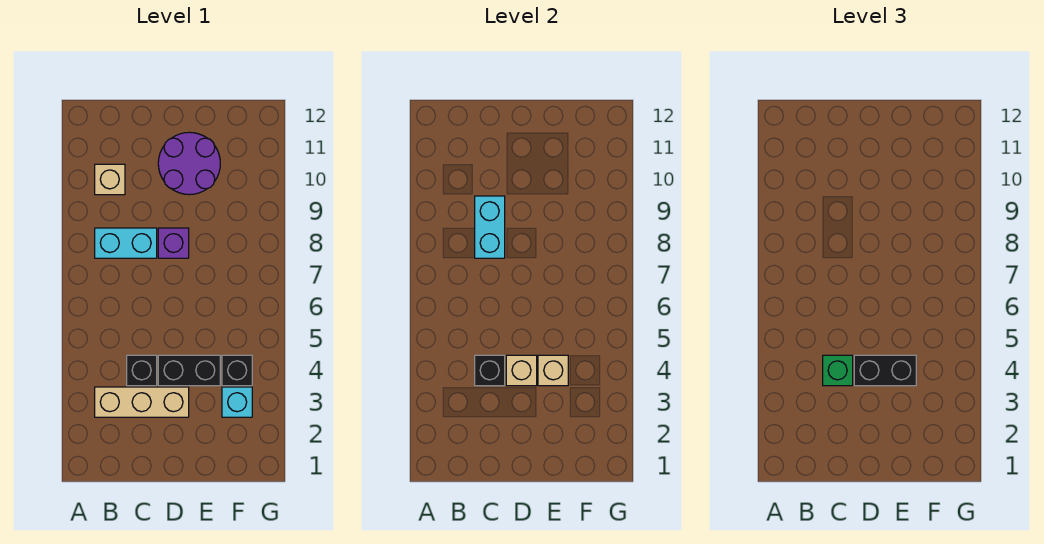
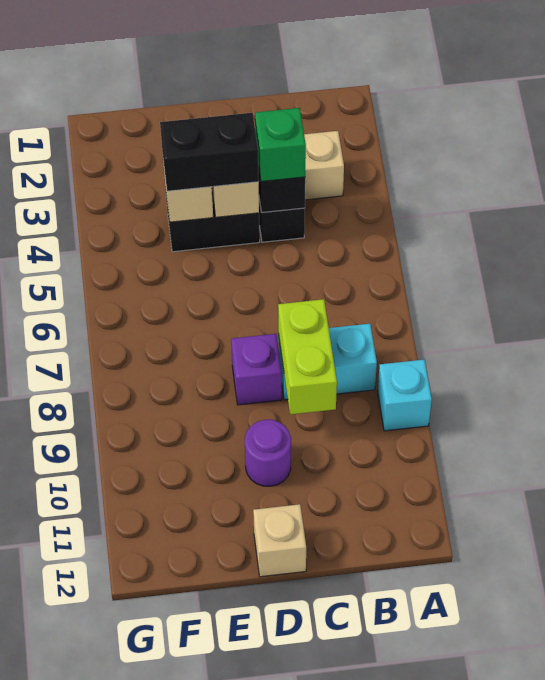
tan 1x1 brick [95,164,125,195] -> tan 1x1 brick moved to [253,504,306,577]
cyan 1x2 brick [475,196,505,258] -> lime 1x2 brick [278,299,337,414]
purple 2x2 round brick [158,132,220,195] -> purple 1x1 round brick [245,420,291,486]
cyan 1x1 brick [222,387,252,417] -> cyan 1x1 brick moved to [377,360,432,431]
black 1x1 brick [222,355,252,386] -> none

